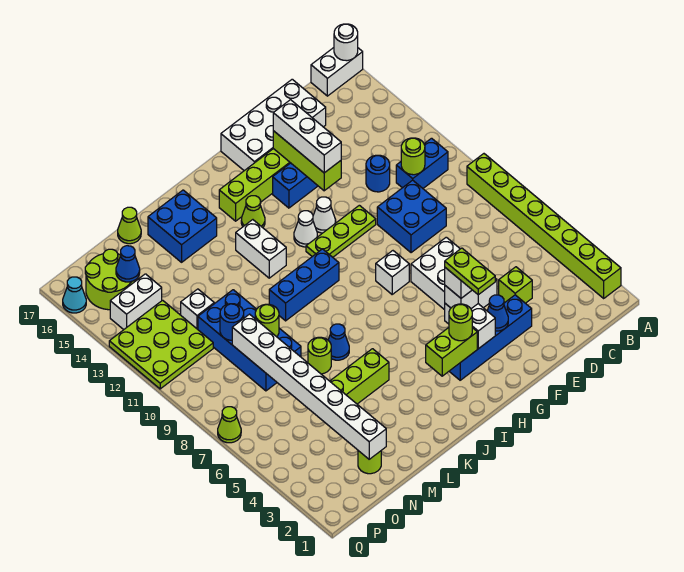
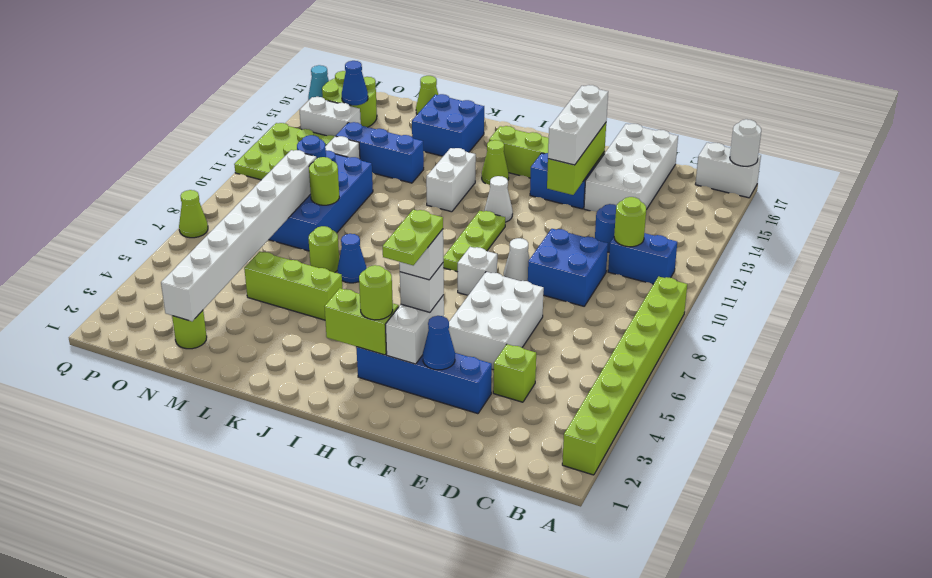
white 2x4 brick [221,79,326,171] -> white 2x4 brick turned to [584,124,678,212]
lime 1x3 plate [306,205,376,257] -> lime 1x3 plate turned to [443,211,505,272]
white 1x1 cone [313,197,336,233] -> white 1x1 cone moved to [504,238,530,281]
blue 1x3 brick [269,249,339,321] -> blue 1x3 brick moved to [336,122,424,183]

